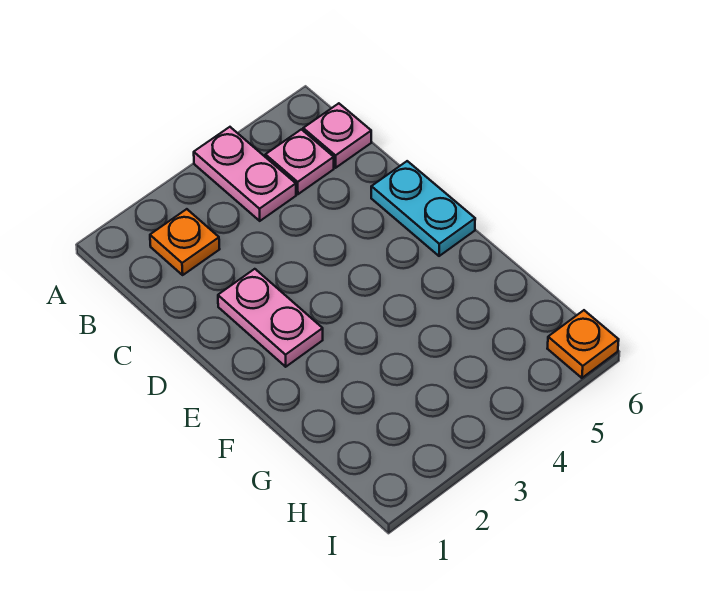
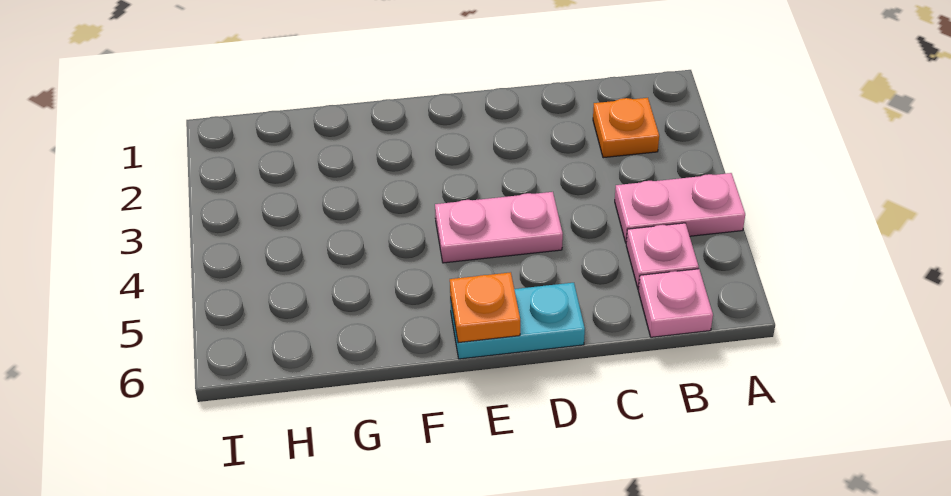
pink 1x2 plate [218,269,323,367] -> pink 1x2 plate moved to [435,192,563,263]
orange 1x1 plate [547,310,619,378] -> orange 1x1 plate moved to [450,272,520,343]

